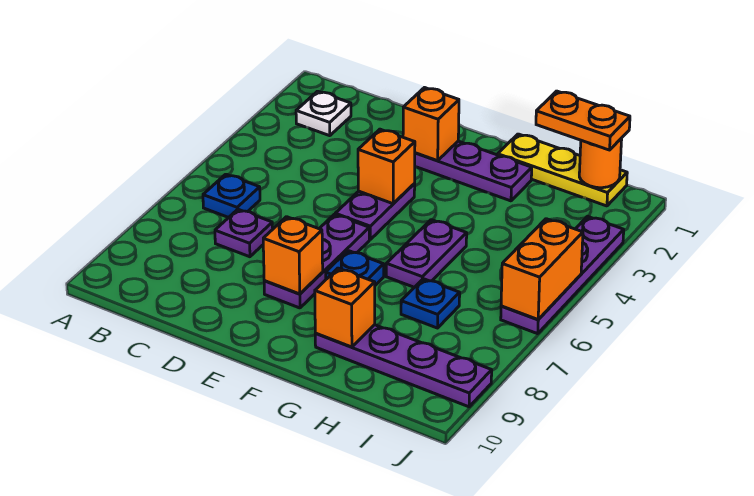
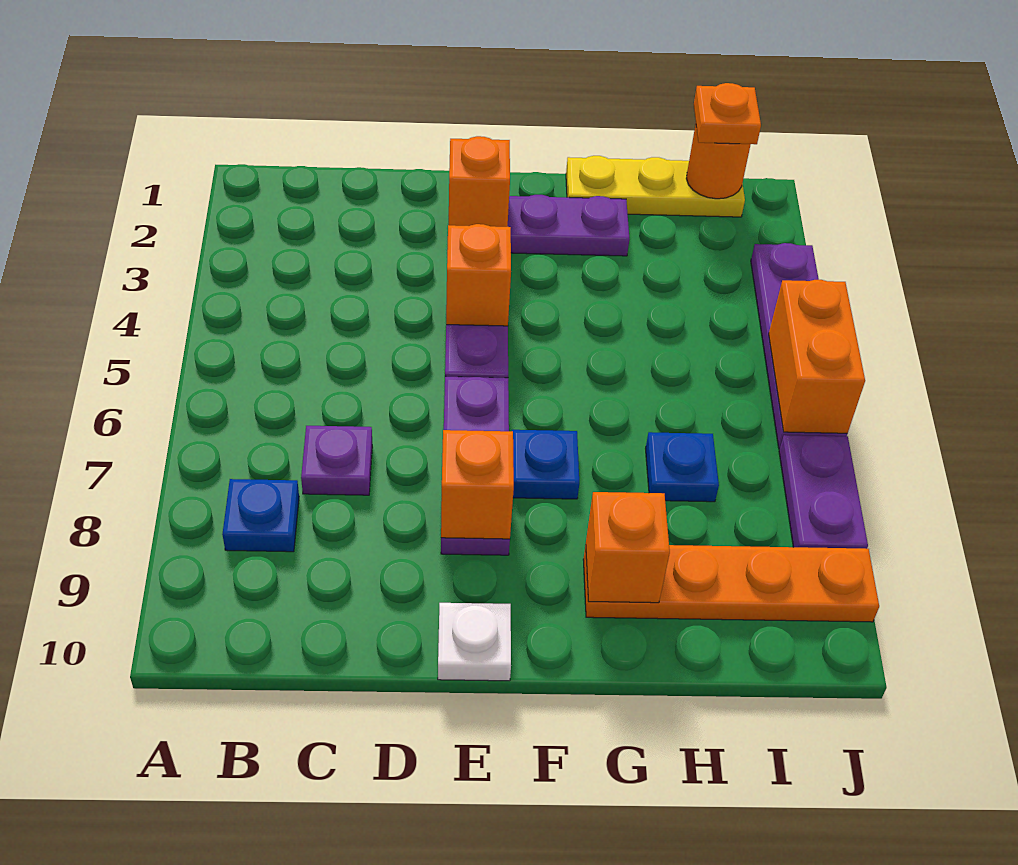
white 1x1 plate [296,91,351,136] -> white 1x1 plate moved to [438,603,511,681]
blue 1x1 plate [203,174,260,218] -> blue 1x1 plate moved to [222,479,299,552]
purple 1x2 plate [386,220,467,287] -> purple 1x2 plate moved to [779,435,868,549]
purple 1x4 plate [315,325,492,407] -> orange 1x4 plate [583,545,879,622]
orange 1x2 plate [536,91,630,150] -> orange 1x1 plate [694,83,761,144]

